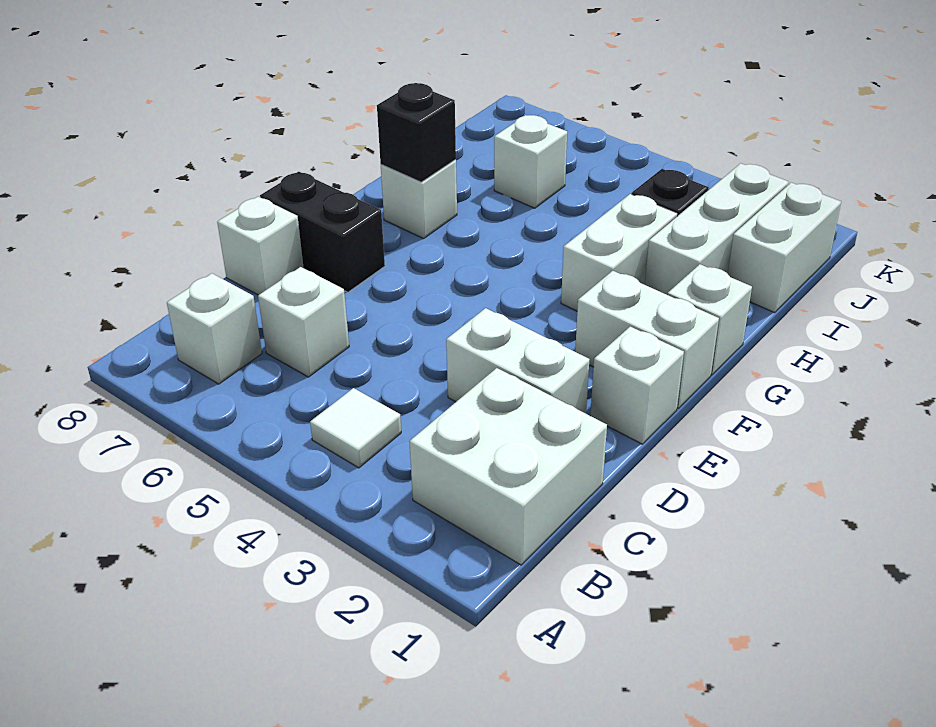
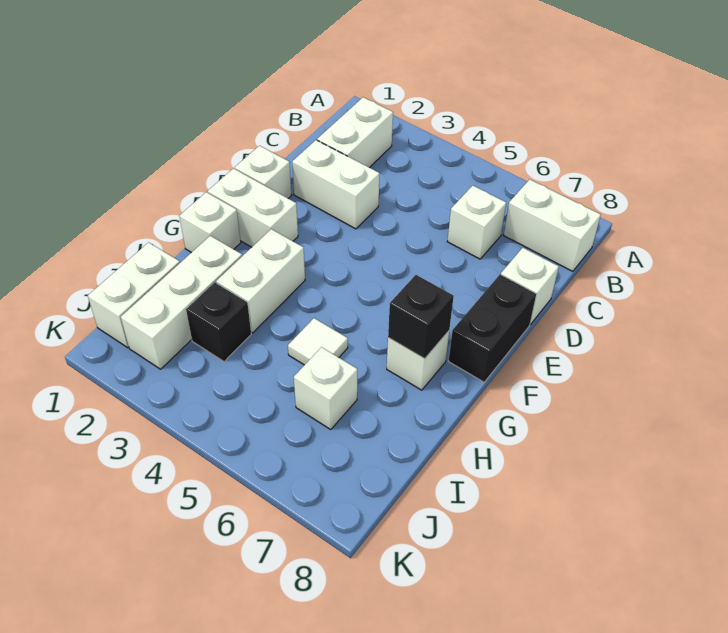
white 2x2 brick [410,368,607,565] -> white 1x2 brick [317,97,393,168]
white 1x1 tile [310,388,401,468] -> white 1x1 tile moved to [288,318,348,365]
white 1x1 brick [167,273,262,384] -> white 1x2 brick [504,179,601,271]
black 1x2 brick [260,172,385,292] -> black 1x2 brick turned to [449,274,536,382]

